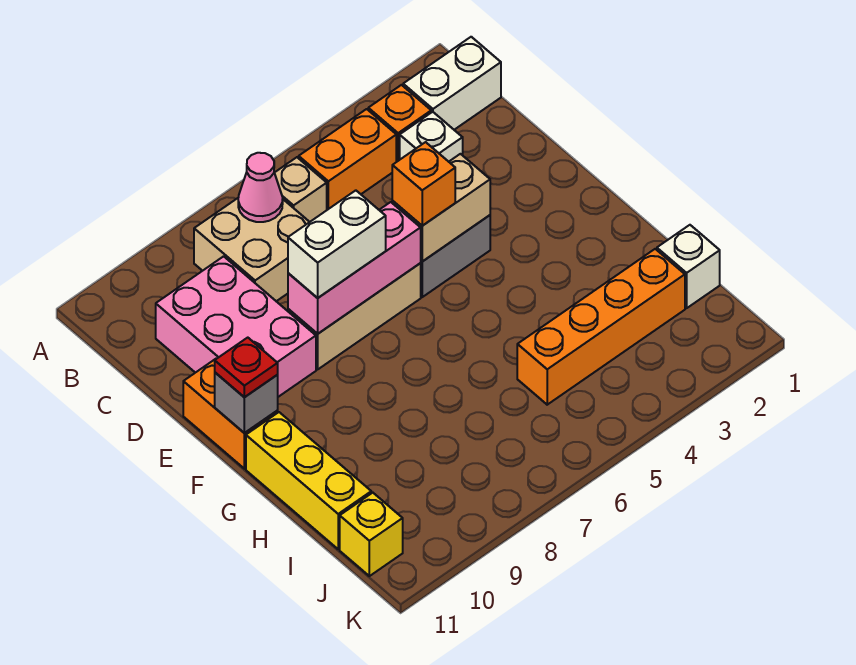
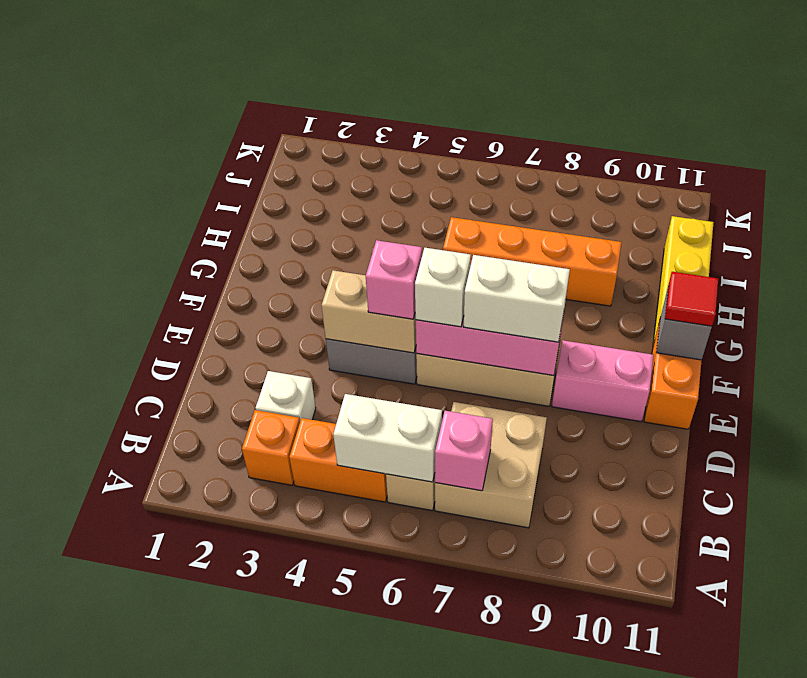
white 1x2 brick [403,37,501,130] -> white 1x2 brick moved to [333,394,442,482]
pink 1x1 cone [238,153,283,222] -> pink 1x1 brick [435,411,493,491]
pink 2x3 brick [156,256,316,397] -> pink 1x2 brick [552,340,654,422]
orange 1x1 brick [392,142,455,226] -> pink 1x1 brick [366,240,422,319]
red 1x1 plate [215,338,278,397] -> red 1x1 tile [665,272,718,326]
white 1x1 brick [657,225,720,308] -> white 1x1 brick moved to [415,247,471,327]
orange 1x4 brick [517,249,685,405] -> orange 1x4 brick moved to [443,217,622,306]
yellow 1x1 brick [340,493,403,576] -> none

